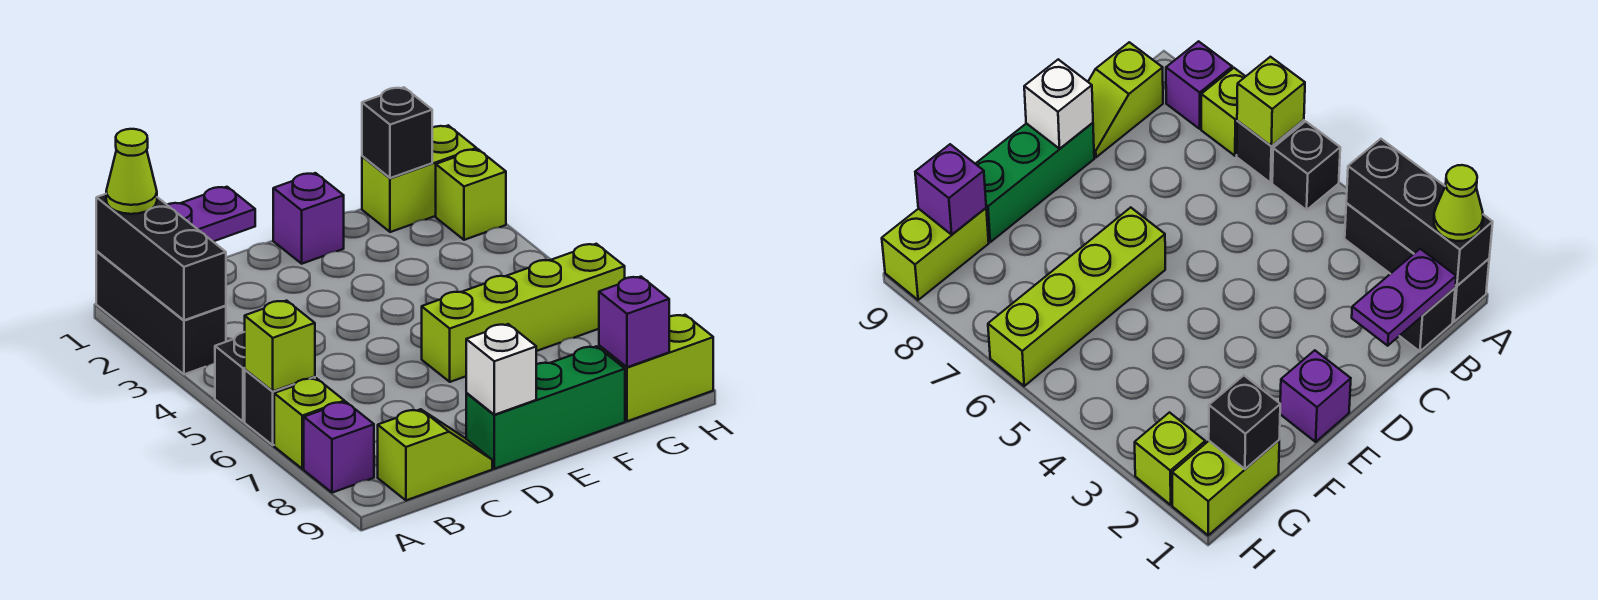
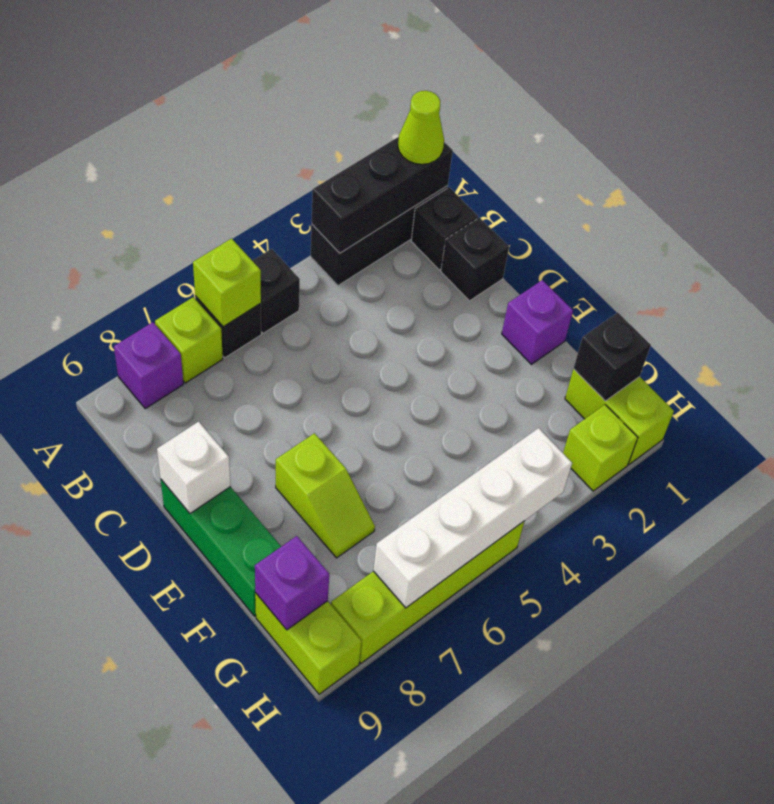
purple 1x2 plate [167,187,255,241] -> none
lime 1x2 slope [378,409,492,500] -> lime 1x2 slope moved to [276,433,375,558]
none -> black 1x1 brick [441,218,509,301]
lime 1x4 brick [422,244,625,382] -> lime 1x4 brick turned to [331,522,524,663]
none -> white 1x4 brick [373,428,572,608]

